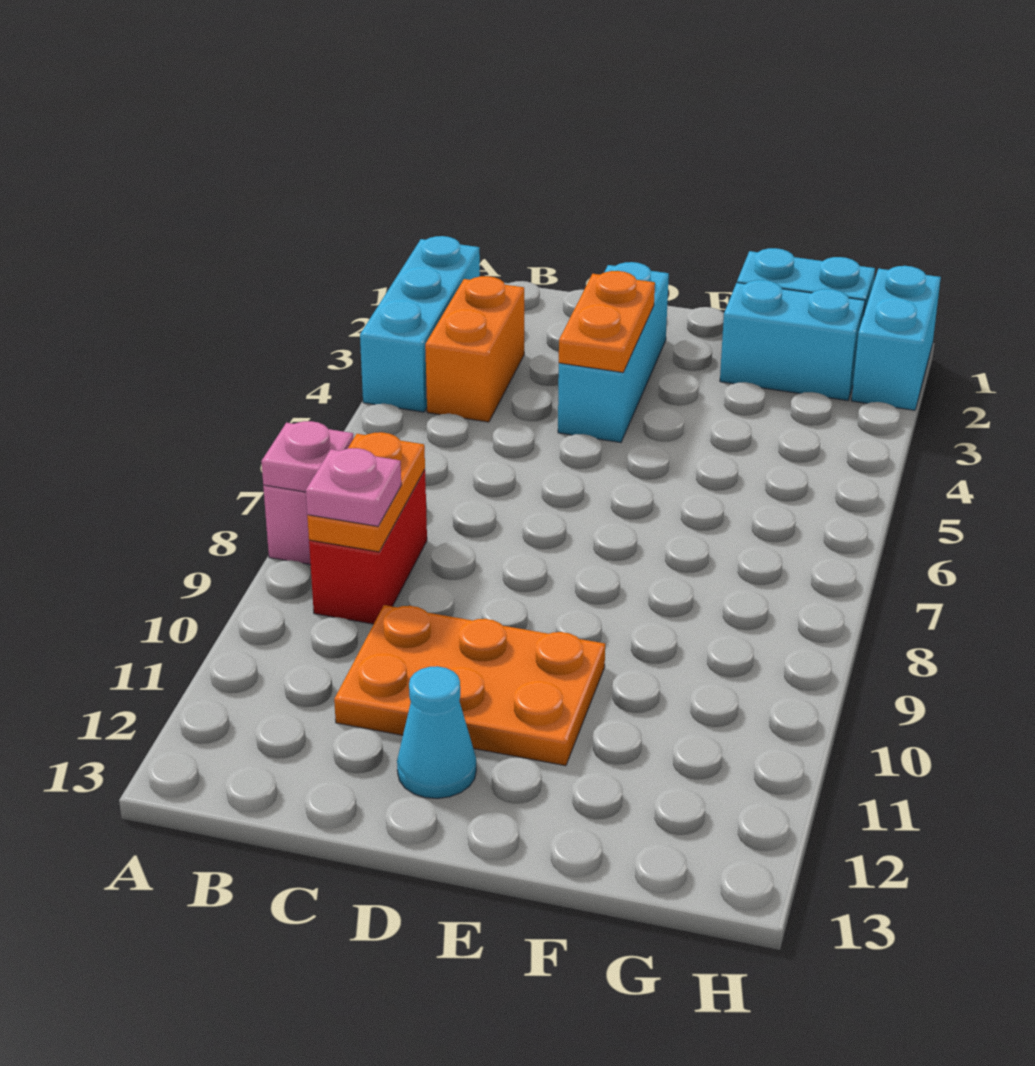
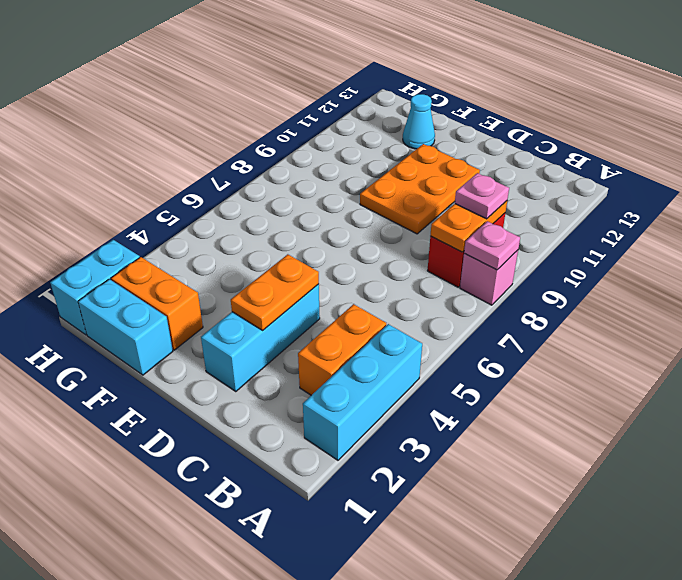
orange 2x3 plate [334,605,605,766] -> orange 2x3 plate turned to [360,144,480,234]
cyan 1x1 cone [397,666,476,798] -> cyan 1x1 cone moved to [403,94,435,149]
cyan 1x2 brick [720,280,865,400] -> orange 1x2 brick [111,257,203,350]

